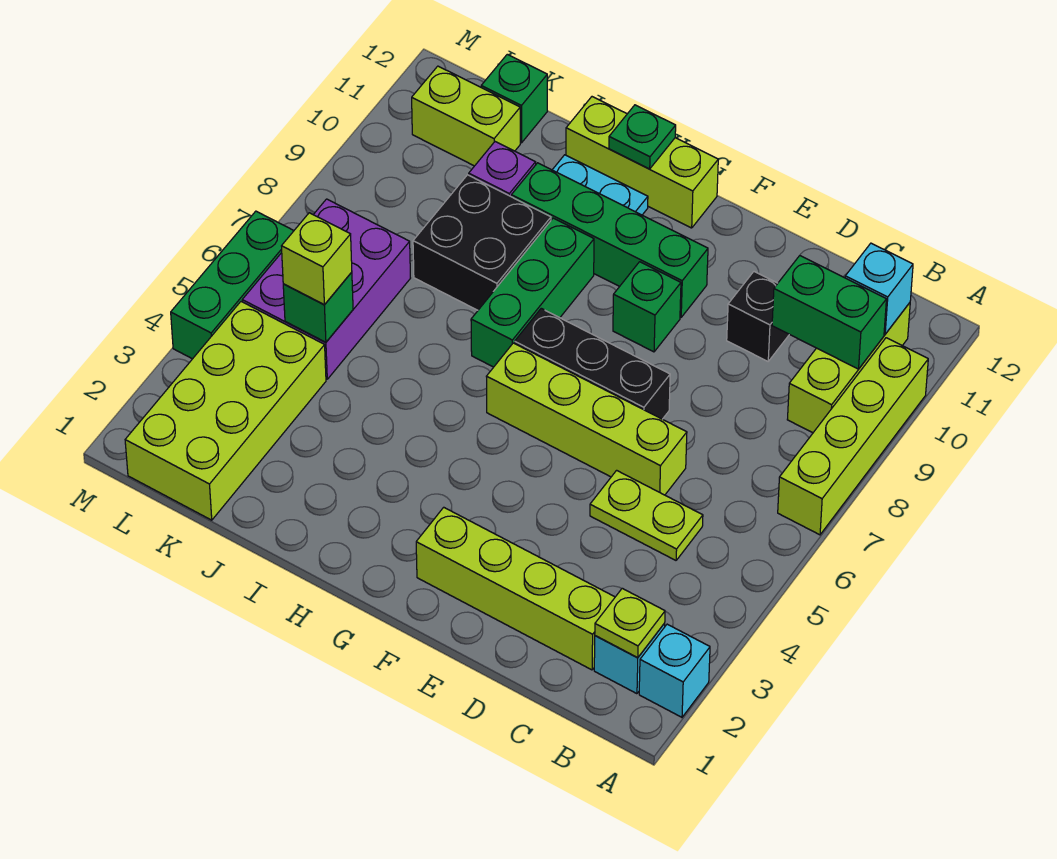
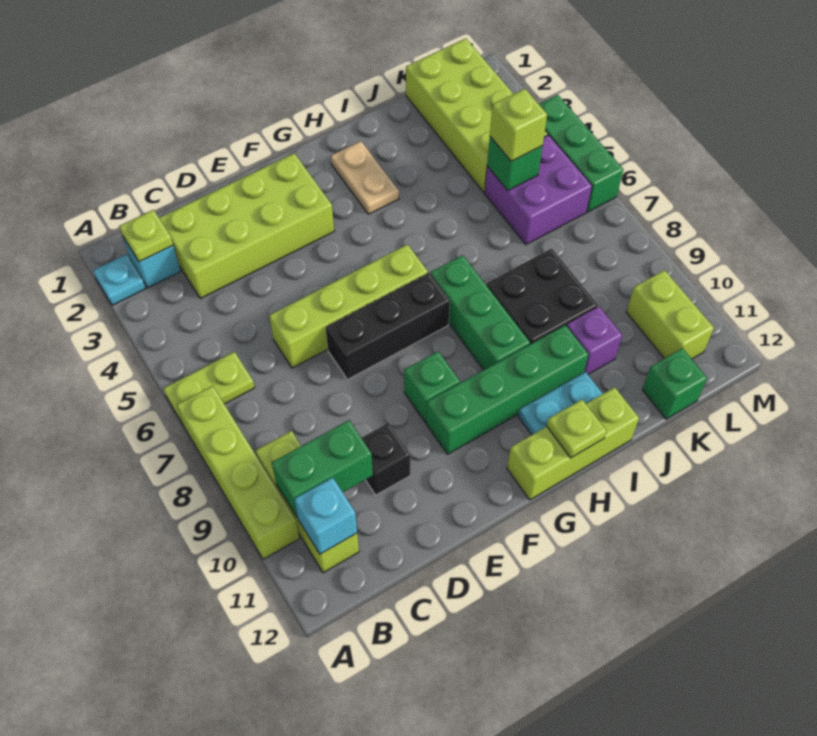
cyan 1x1 brick [639,624,710,717] -> cyan 1x1 plate [93,254,146,305]
lime 1x4 brick [416,507,615,670] -> lime 2x4 brick [159,153,334,299]
lime 1x2 plate [590,470,703,560] -> lime 1x2 plate moved to [163,352,255,424]
none -> tan 1x2 plate [331,141,399,214]
green 1x1 plate [609,105,676,169] -> lime 1x1 plate [547,400,607,458]
purple 2x3 brick [242,199,410,379] -> purple 2x2 brick [485,135,592,244]
lime 1x2 brick [412,66,520,166] -> lime 1x2 brick turned to [626,270,714,359]

